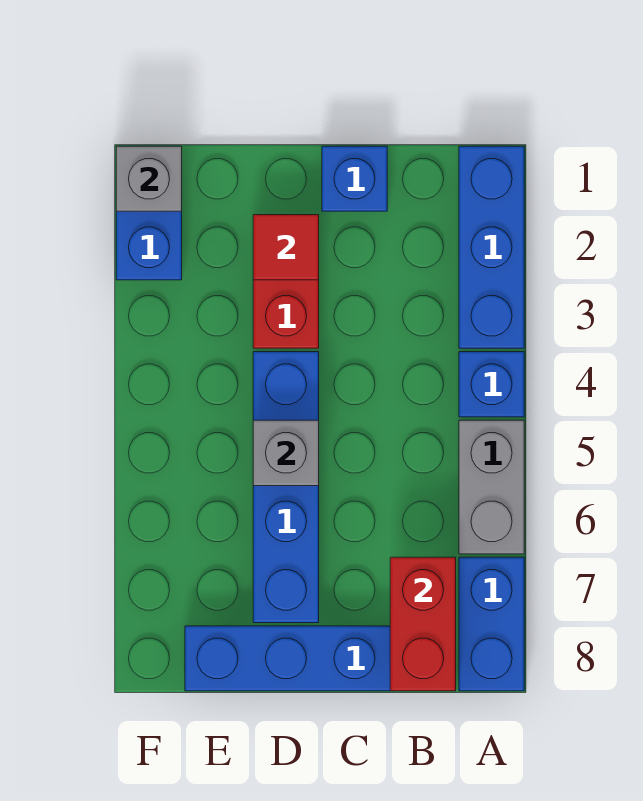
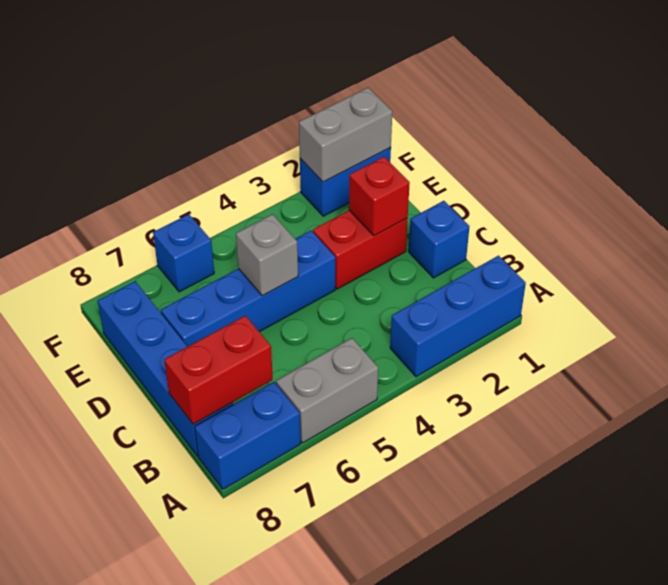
blue 1x1 brick [459,352,524,417] -> blue 1x1 brick moved to [153,214,214,292]
red 1x1 tile [253,215,319,280] -> red 1x1 brick [349,157,410,236]
grey 1x1 brick [116,146,182,211] -> grey 1x2 brick [299,88,392,182]

